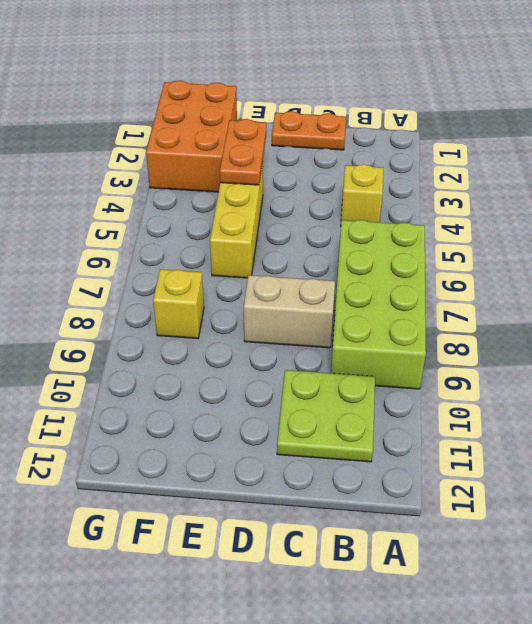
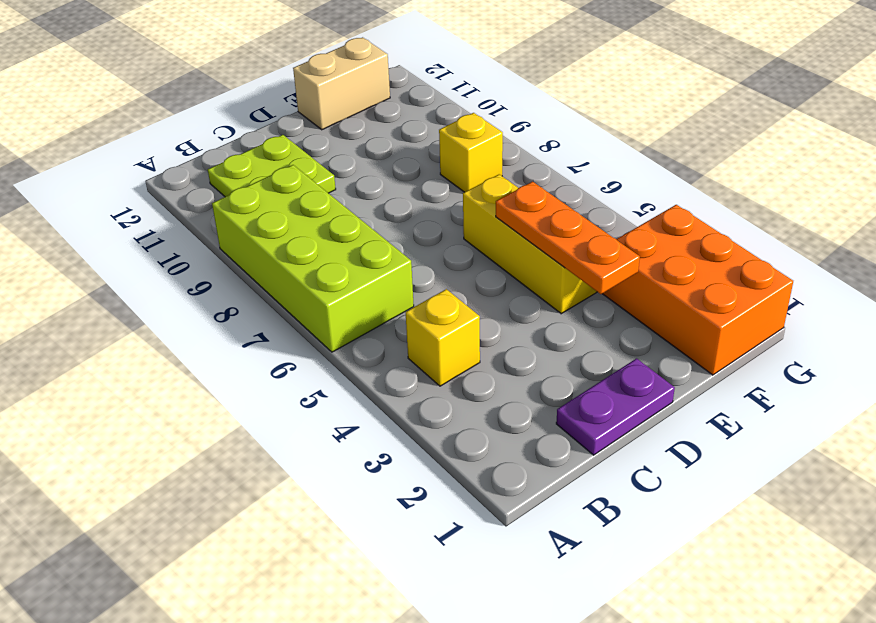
orange 1x2 plate [272,111,346,150] -> purple 1x2 plate [556,358,675,455]
tan 1x2 brick [244,275,335,348] -> tan 1x2 brick moved to [293,37,390,130]
orange 1x2 plate [220,119,266,185] -> orange 1x3 plate [496,182,640,294]

